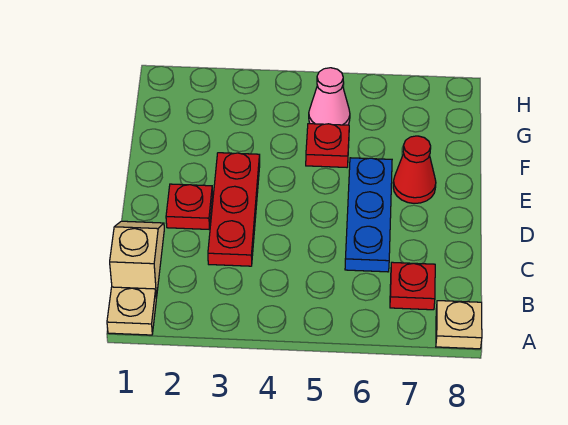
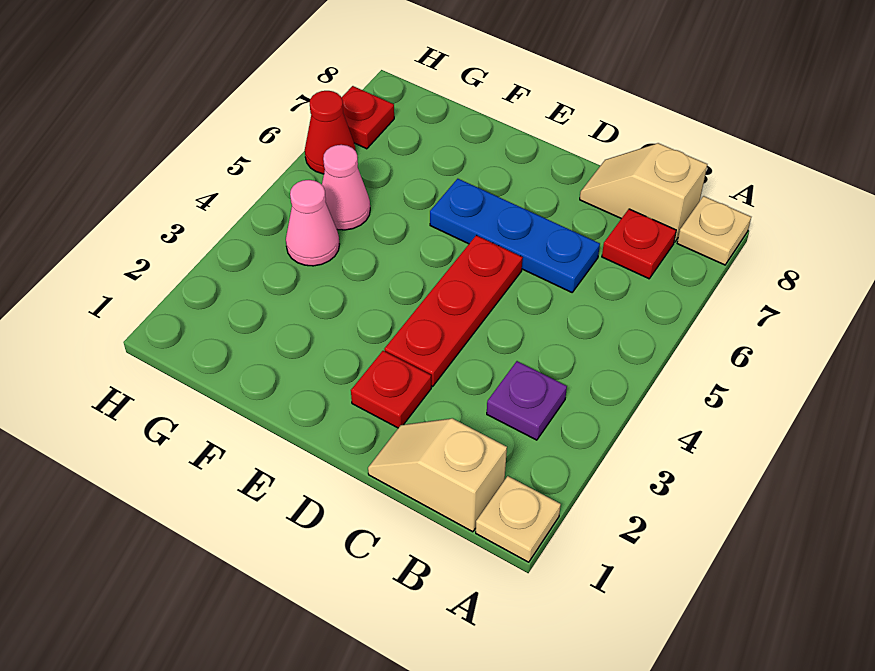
none -> purple 1x1 plate [487,361,567,440]
none -> tan 1x2 slope [580,143,707,242]
red 1x3 plate [208,153,260,266] -> red 1x3 plate turned to [384,235,523,386]
red 1x1 cone [393,136,436,203] -> red 1x1 cone moved to [305,91,355,174]
red 1x1 plate [306,124,349,167] -> red 1x1 plate moved to [341,86,394,149]
none -> pink 1x1 cone [286,180,339,266]

